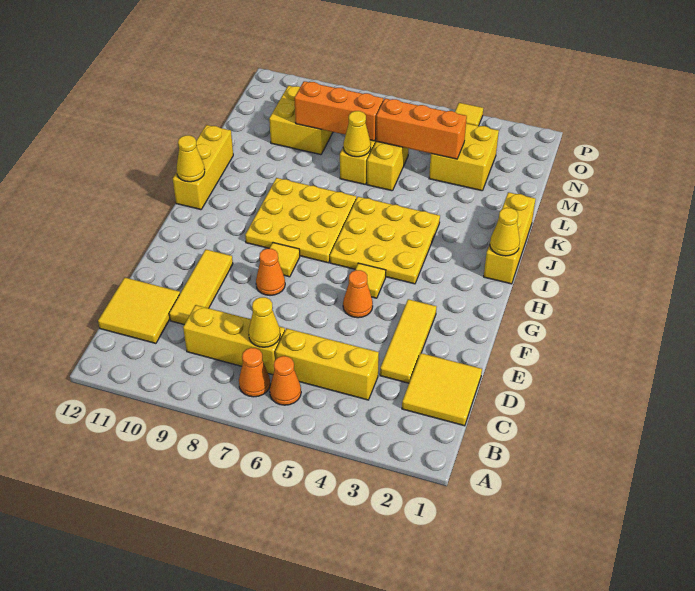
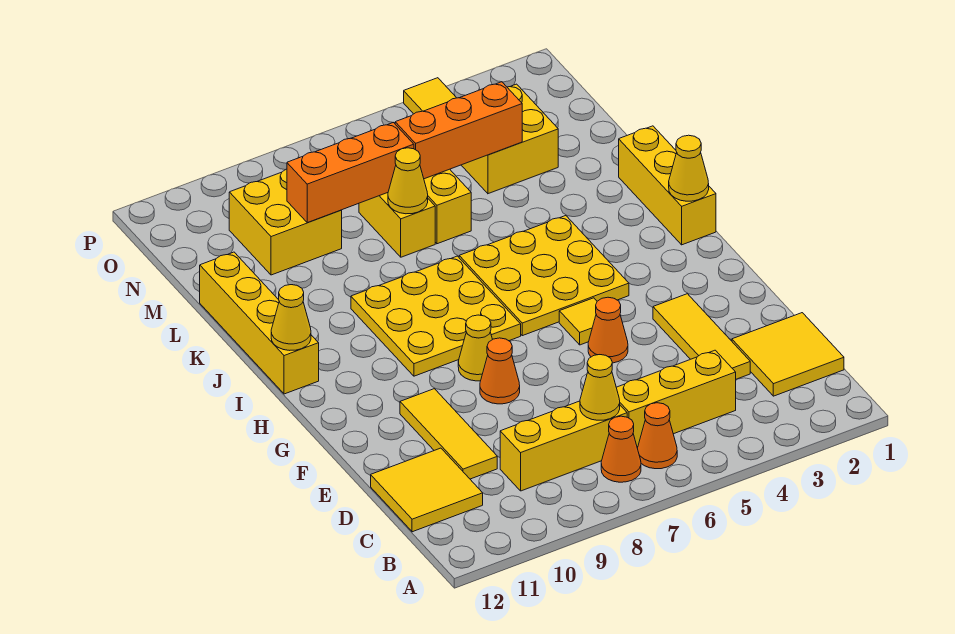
yellow 1x1 tile [269,243,300,277] -> yellow 1x1 cone [458,315,492,381]
yellow 1x3 brick [173,125,233,210] -> yellow 1x4 brick [200,252,319,394]

